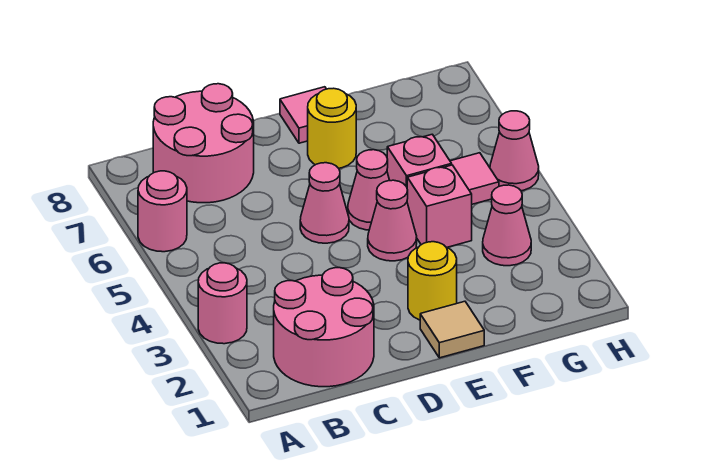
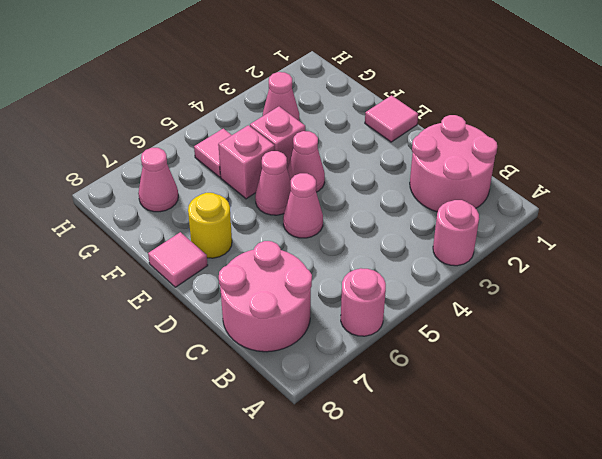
tan 1x1 tile [420,301,484,358] -> pink 1x1 tile [365,95,418,142]
yellow 1x1 round brick [408,242,457,320] -> none
pink 1x1 cone [490,111,539,191] -> pink 1x1 cone moved to [138,148,178,212]

